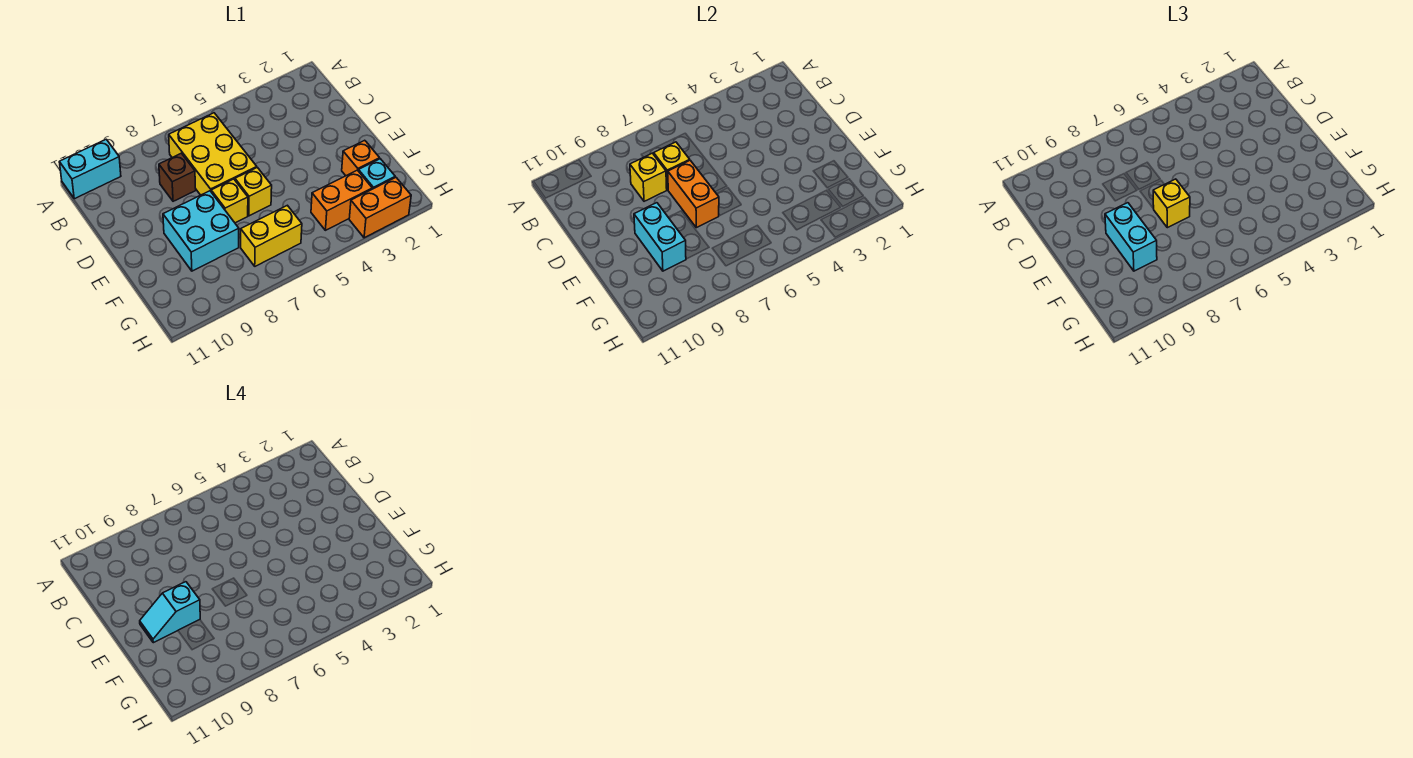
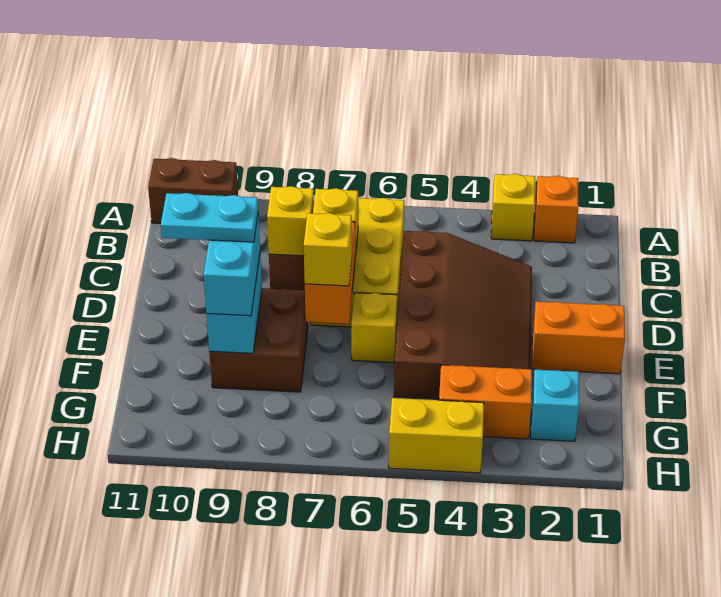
cyan 1x2 brick [59,139,121,199] -> brown 1x2 brick [148,158,238,224]
none -> brown 3x4 slope [394,231,532,399]
yellow 1x1 brick [211,179,248,223] -> yellow 1x1 brick moved to [491,174,535,241]
cyan 2x2 brick [163,191,239,271] -> brown 2x2 brick [209,288,308,392]
cyan 1x2 slope [140,582,200,643] -> cyan 1x2 plate [161,193,258,242]
orange 1x1 brick [342,140,380,176] -> orange 1x1 brick moved to [534,176,579,243]
yellow 1x2 brick [241,205,302,266] -> yellow 1x2 brick moved to [389,398,484,473]
orange 1x2 brick [349,177,411,238] -> orange 1x2 brick moved to [532,301,625,374]

